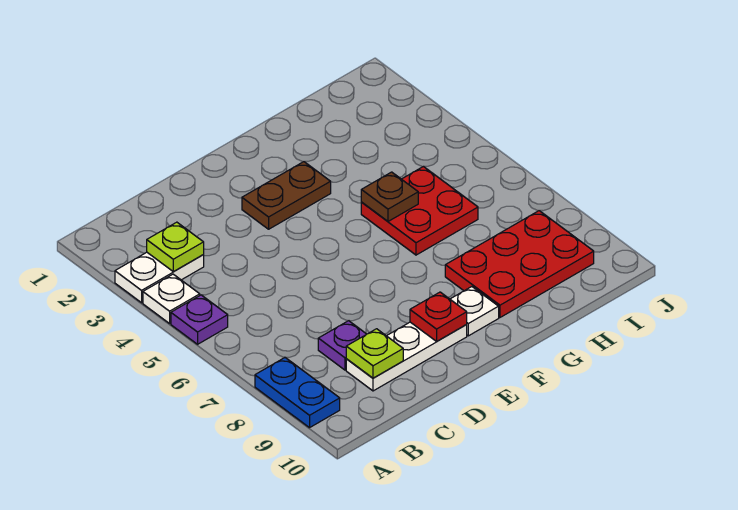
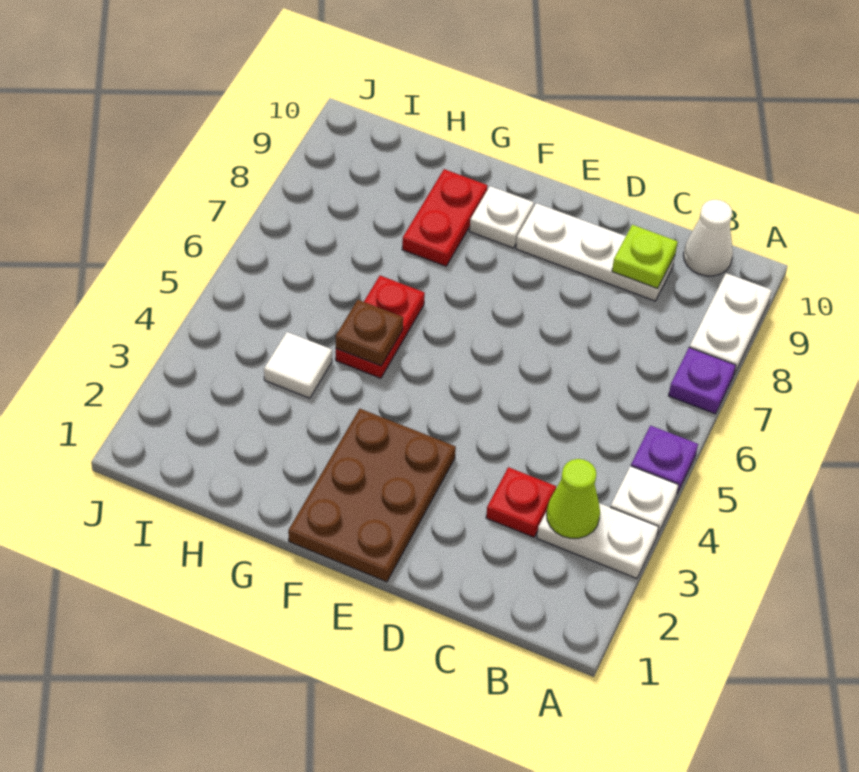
blue 1x2 plate [255,358,340,428] -> white 1x2 plate [689,273,772,374]
lime 1x1 plate [147,222,204,271] -> lime 1x1 cone [547,459,600,538]
none -> white 1x1 cone [683,200,733,276]
purple 1x1 plate [318,321,366,370] -> purple 1x1 plate moved to [668,348,736,414]
brown 1x2 plate [242,162,331,229] -> brown 2x3 plate [288,409,456,582]
red 1x1 plate [410,292,467,341] -> red 1x1 plate moved to [486,467,556,537]
red 2x2 plate [361,166,478,255] -> red 1x2 plate [336,276,425,378]
red 2x3 plate [445,211,594,317] -> red 1x2 plate [402,169,488,266]
none -> white 1x1 tile [264,332,332,398]

